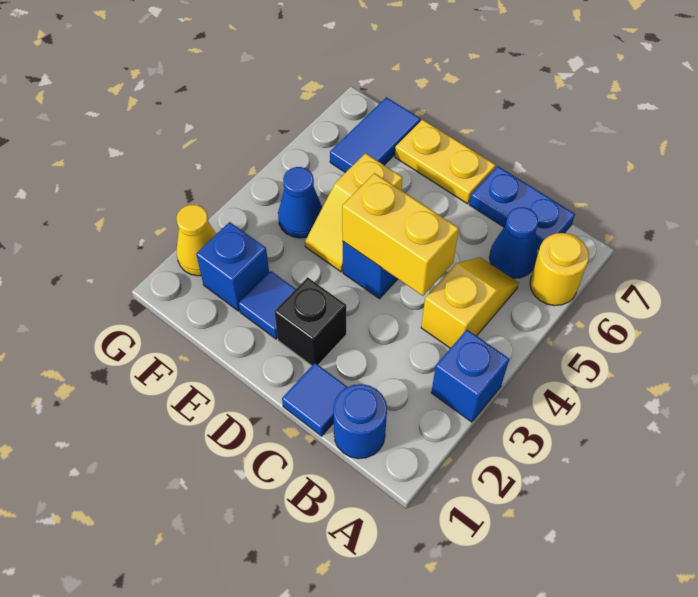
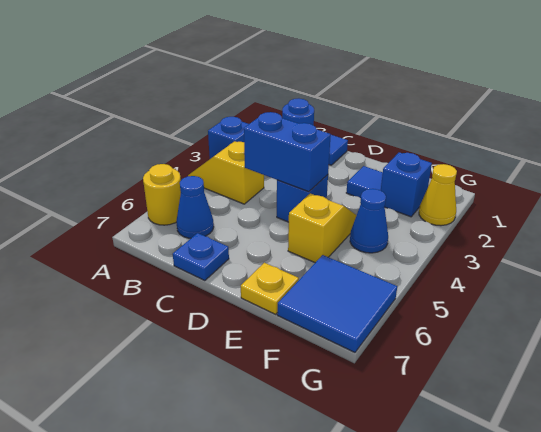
yellow 1x2 slope [421,257,519,348] -> yellow 1x2 slope turned to [188,141,264,204]
blue 1x2 plate [469,166,575,249] -> blue 1x1 plate [173,233,229,281]
yellow 1x2 brick [342,173,459,296] -> blue 1x2 brick [244,112,331,192]
black 1x1 brick [274,277,346,366] -> none
yellow 1x2 plate [395,120,496,204] -> yellow 1x1 plate [241,263,299,314]
blue 1x2 tile [330,97,421,173] -> blue 2x2 tile [277,255,397,352]

